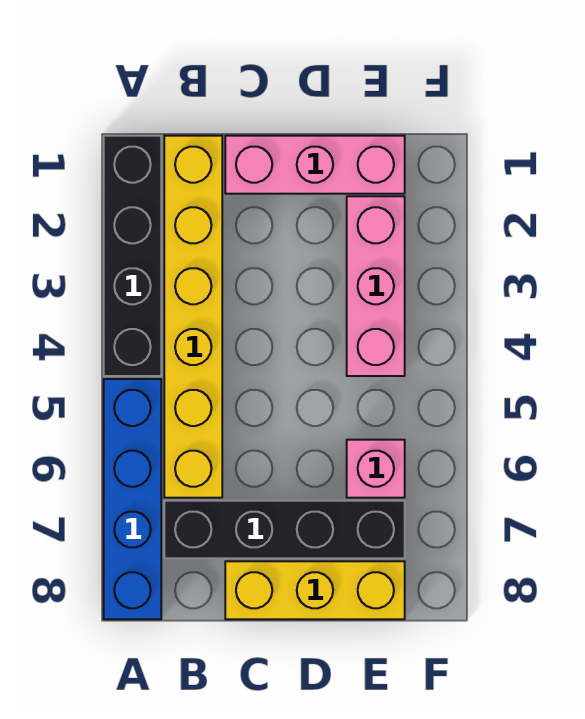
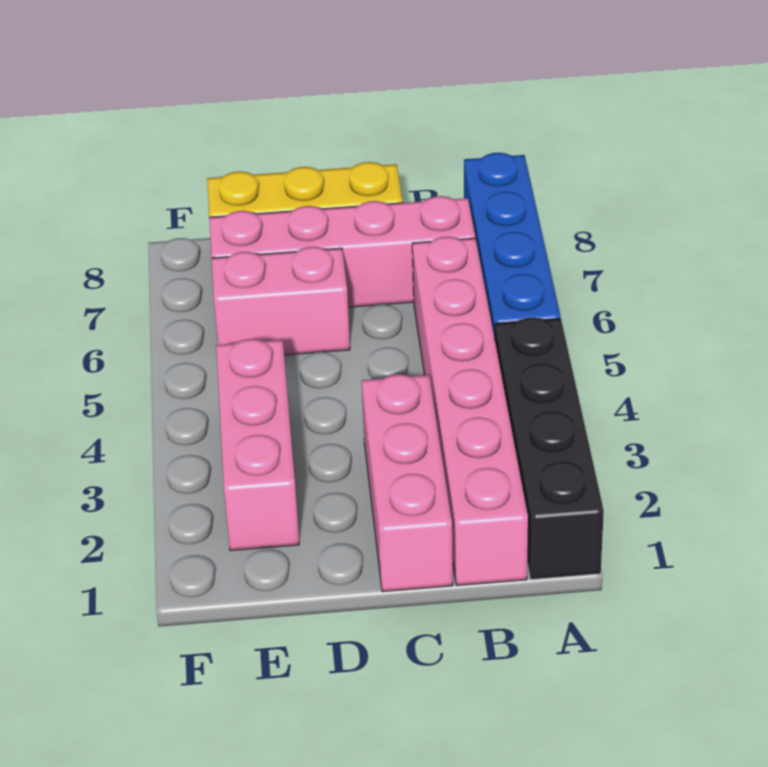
yellow 1x6 brick [164,136,222,498] -> pink 1x6 brick [412,237,528,585]
black 1x4 brick [164,501,405,558] -> pink 1x4 brick [209,196,475,307]
pink 1x3 brick [225,136,405,194] -> pink 1x3 brick turned to [362,374,453,592]
pink 1x1 brick [347,440,405,498] -> pink 1x2 brick [212,247,350,355]

